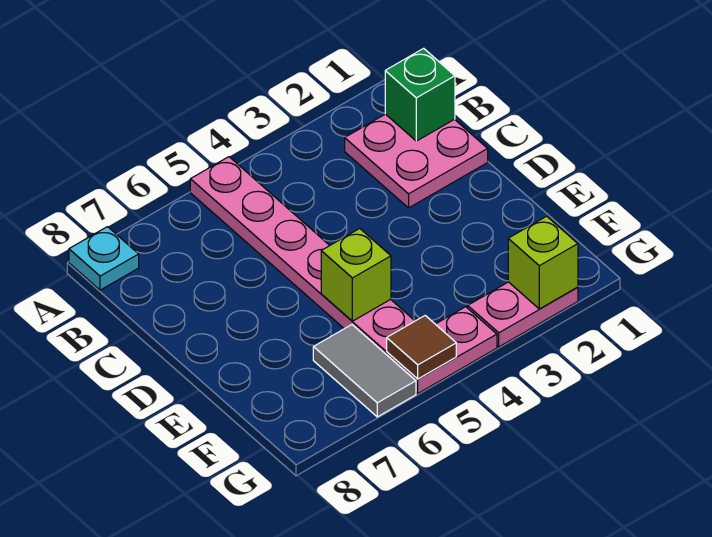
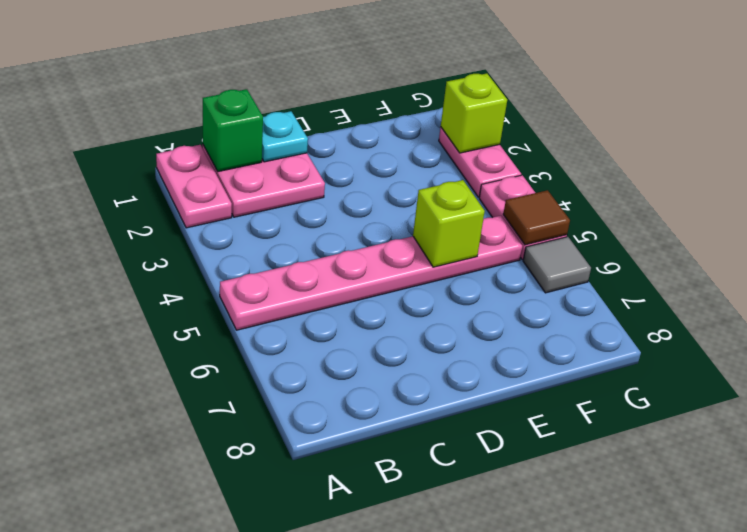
none -> pink 1x2 plate [156,145,232,228]
cyan 1x1 plate [69,227,139,290] -> cyan 1x1 plate moved to [262,111,308,162]
grey 1x2 tile [313,325,416,417] -> grey 1x1 tile [523,237,591,293]

